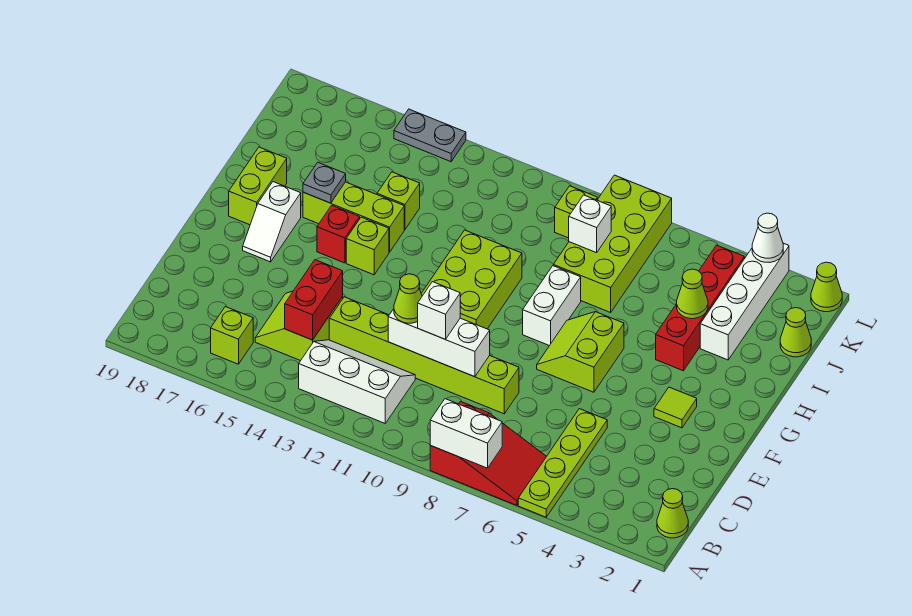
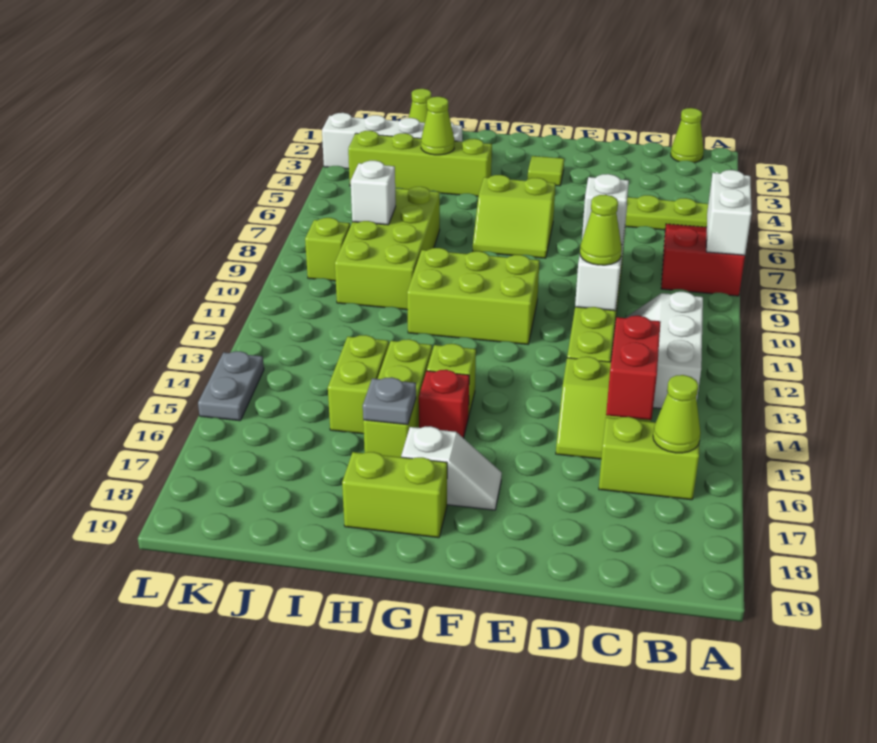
lime 1x1 brick [211,307,253,364] -> lime 1x2 brick [599,417,699,500]
red 1x2 brick [285,260,343,340] -> red 1x2 brick turned to [606,316,661,420]
white 1x2 brick [523,266,581,346] -> none
red 1x4 brick [656,245,744,371] -> lime 1x4 brick [348,131,492,196]
lime 2x4 brick [553,175,672,313] -> lime 2x4 brick turned to [335,187,440,310]
lime 1x1 brick [377,172,420,230] -> lime 1x2 brick [328,335,389,434]
lime 1x1 cone [811,262,842,312] -> lime 1x1 cone moved to [653,375,701,453]
white 1x1 cone [752,213,783,263] -> none

